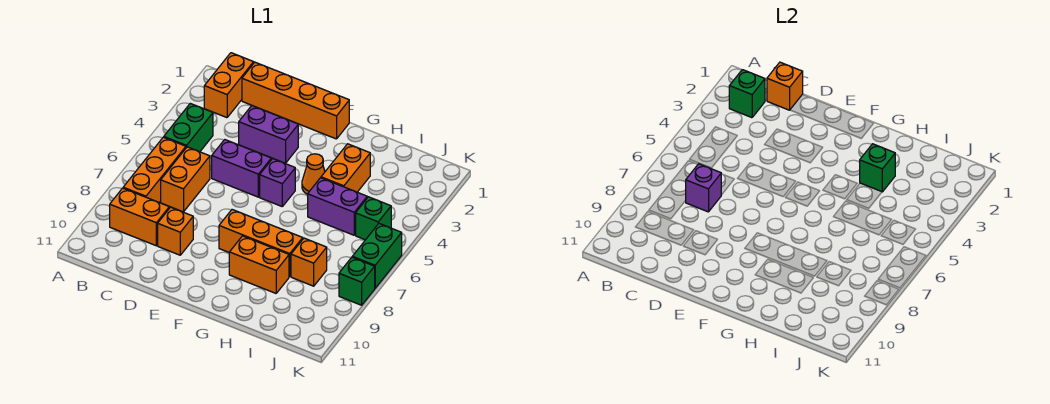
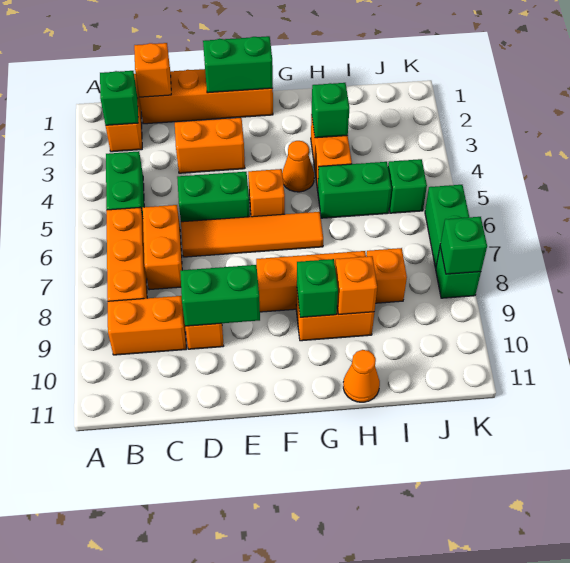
purple 1x1 brick [686,164,721,212] -> none
purple 1x2 brick [239,106,298,163] -> orange 1x2 brick [175,118,245,173]
purple 1x2 brick [212,140,271,197] -> green 1x2 brick [177,172,250,222]
none -> orange 1x4 tile [181,212,323,257]
none -> green 1x2 brick [180,265,260,326]
none -> green 1x2 brick [203,36,273,93]
purple 1x1 brick [260,159,295,206] -> orange 1x1 brick [248,169,285,217]
none -> green 1x1 brick [297,259,338,317]
purple 1x2 brick [308,178,368,235] -> green 1x2 brick [318,162,391,218]
none -> orange 1x1 brick [335,256,377,315]
none -> orange 1x1 cone [343,350,380,402]
none -> green 1x1 brick [440,217,487,274]

